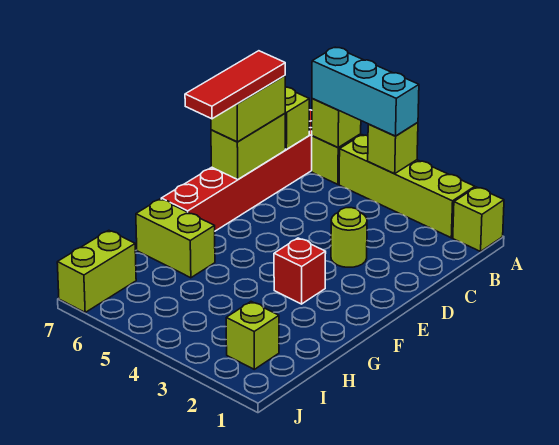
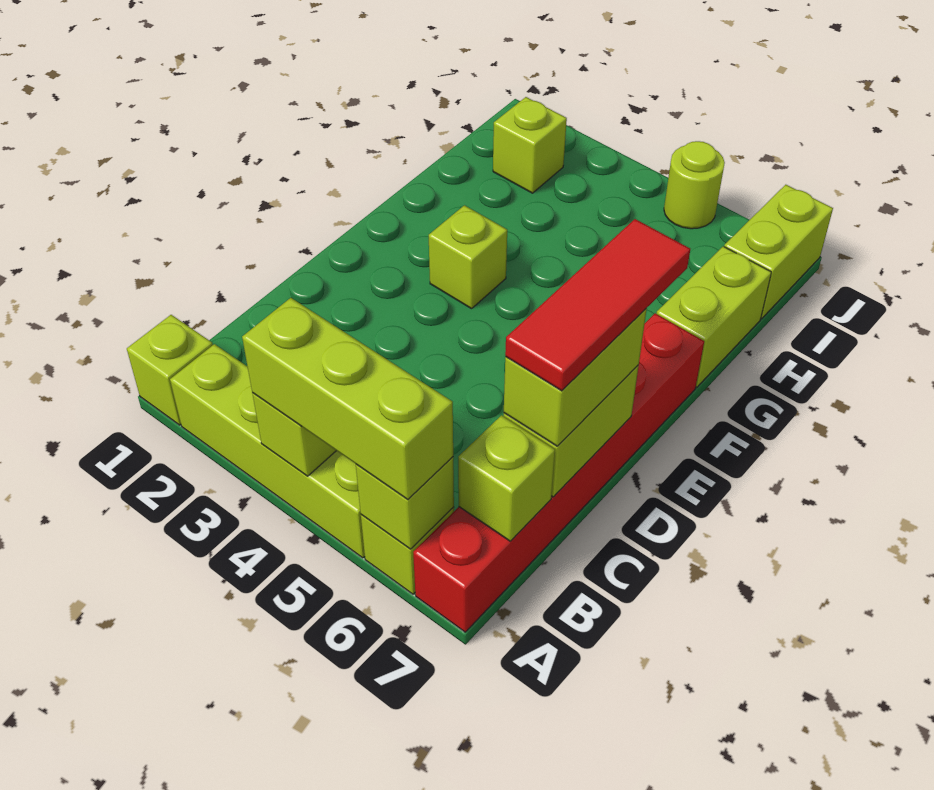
cyan 1x3 brick [312,47,419,136] -> lime 1x3 brick [242,298,453,500]
lime 1x1 round brick [331,208,367,267] -> lime 1x1 round brick moved to [664,141,725,229]
red 1x1 brick [274,238,326,304] -> lime 1x1 brick [429,205,507,309]
lime 1x2 brick [136,199,215,278] -> lime 1x2 brick turned to [656,246,771,387]

